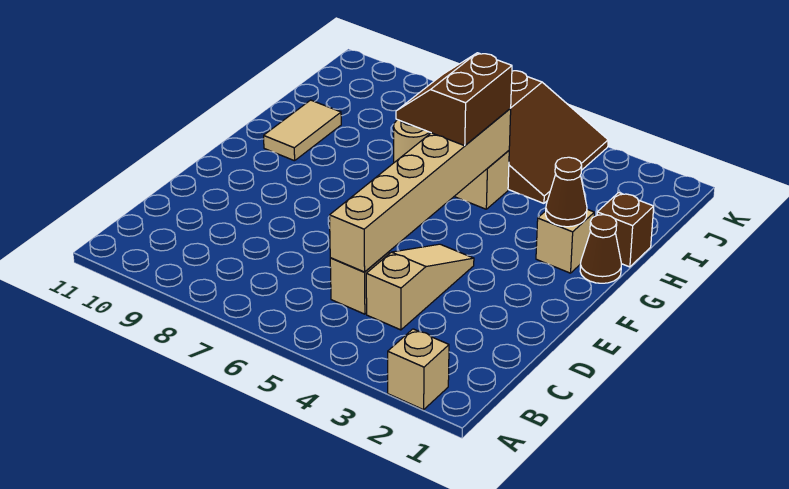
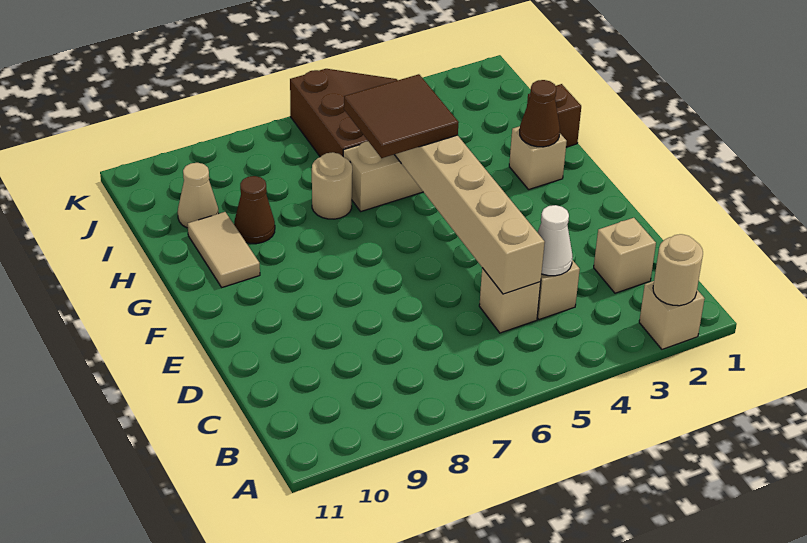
none -> tan 1x1 round brick [653,234,703,306]
none -> tan 1x1 brick [594,218,656,293]
none -> white 1x1 cone [537,205,573,276]
brown 1x1 cone [580,215,621,283] -> brown 1x1 cone moved to [234,176,275,244]
brown 2x2 slope [396,53,512,146] -> brown 2x2 tile [344,74,459,158]
none -> tan 1x1 cone [178,163,219,228]

